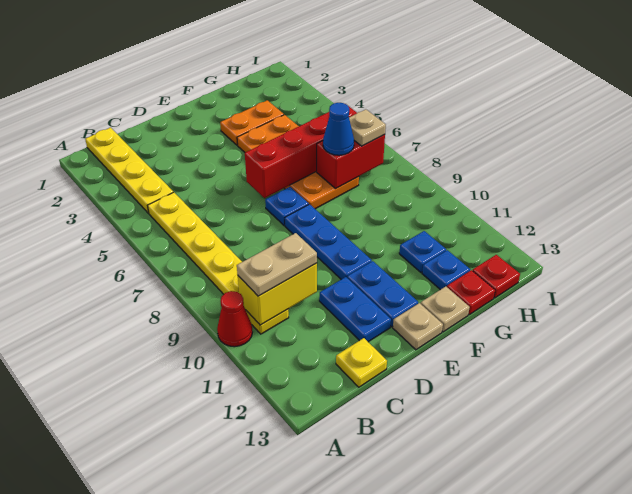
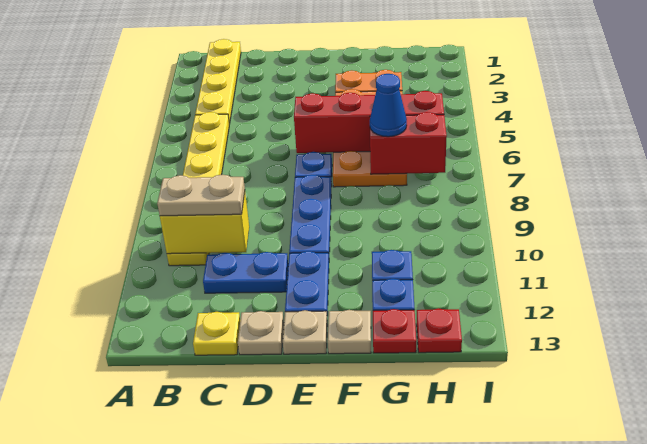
red 1x1 cone [217,291,252,347] -> none
blue 1x2 plate [319,277,391,342] -> blue 1x2 plate turned to [203,252,288,293]
tan 1x1 plate [349,109,386,146] -> tan 1x1 plate moved to [238,311,284,355]

